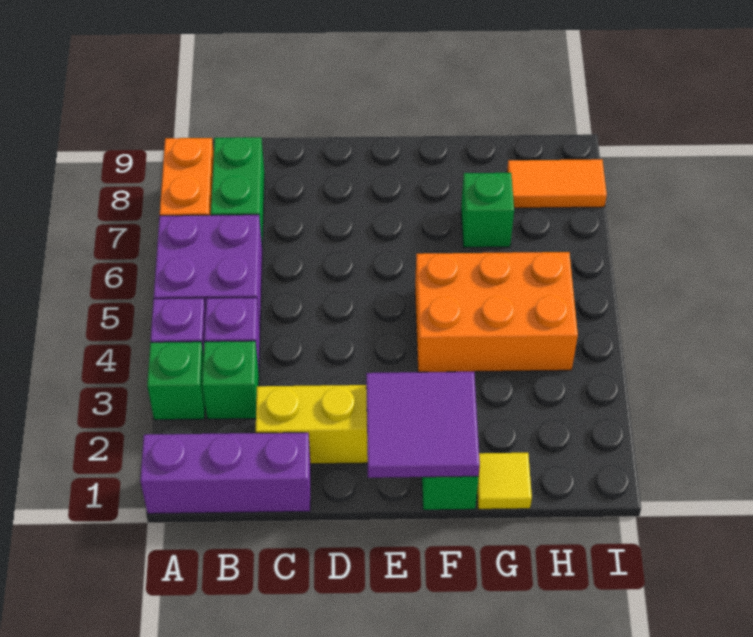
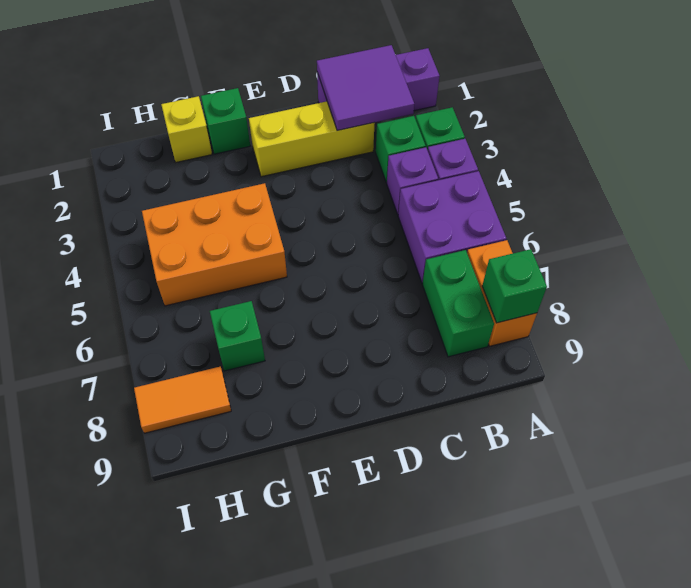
none -> green 1x1 brick [482,249,547,323]
purple 2x2 tile [366,372,480,478] -> purple 2x2 tile moved to [317,45,414,131]
yellow 1x1 tile [477,453,532,509] -> yellow 1x1 brick [161,96,212,162]

